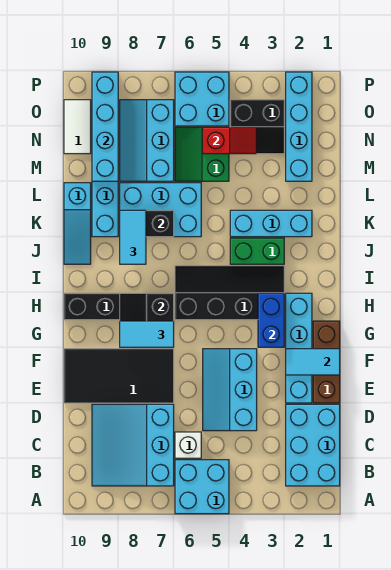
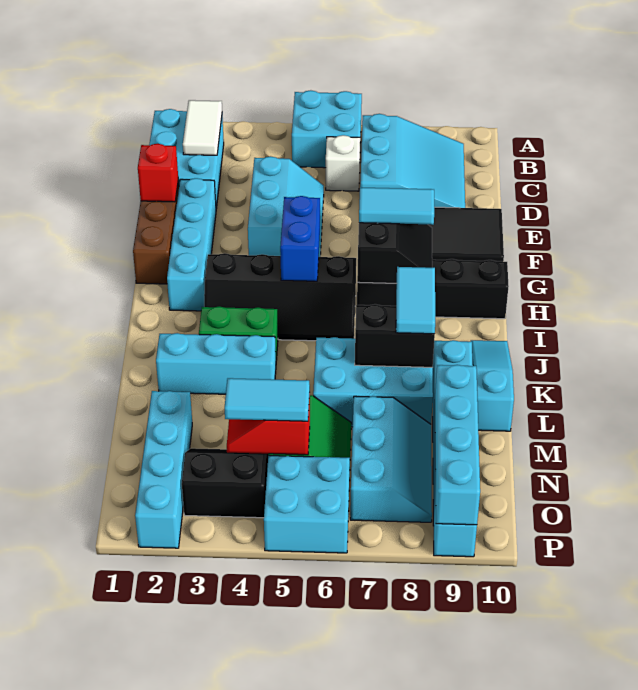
none -> red 1x1 brick [138,144,178,202]
cyan 1x2 tile [286,349,340,375] -> cyan 1x2 tile moved to [224,378,310,421]
blue 1x2 brick [258,293,284,347] -> blue 1x2 brick moved to [280,196,320,281]
white 1x2 tile [64,100,91,154] -> white 1x2 tile moved to [183,100,222,155]

